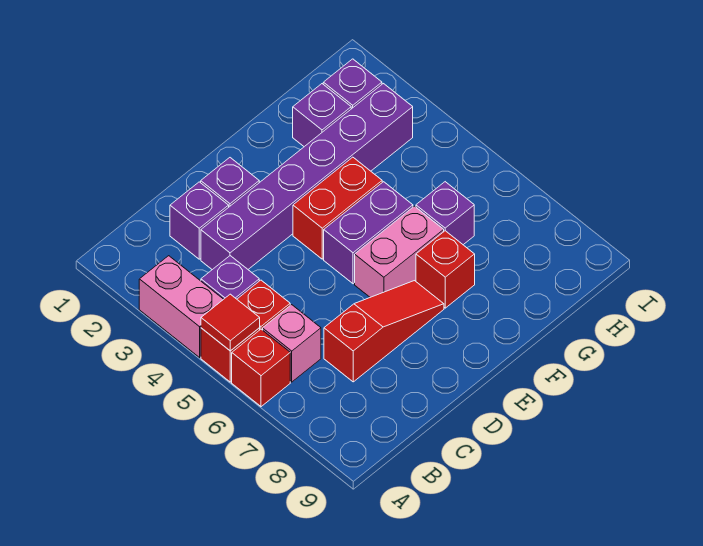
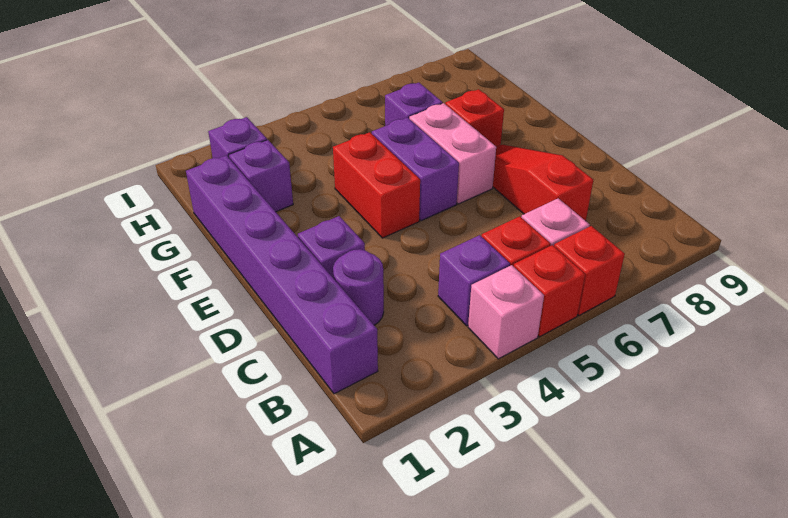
pink 1x2 brick [139,256,223,357] -> pink 1x1 brick [468,265,544,359]
red 1x1 tile [201,294,260,351] -> none
purple 1x1 brick [170,182,229,259] -> purple 1x1 round brick [333,249,384,325]
purple 1x6 brick [201,84,413,270] -> purple 1x6 brick moved to [186,155,378,394]

